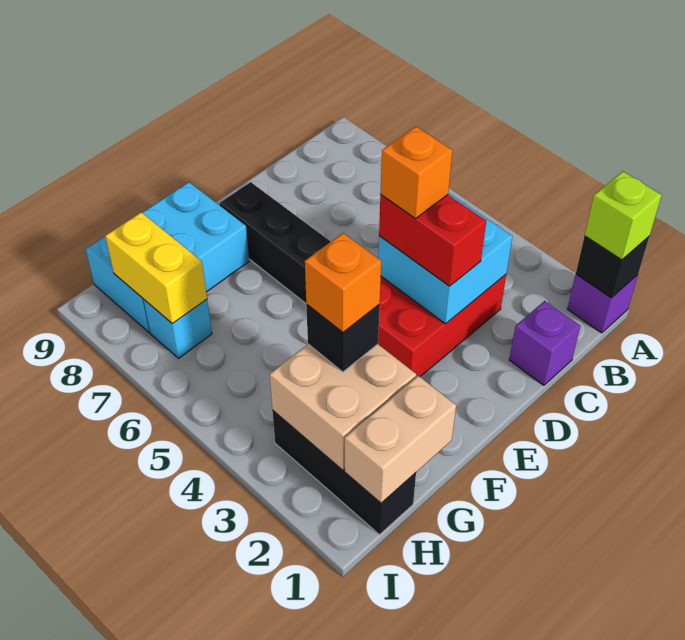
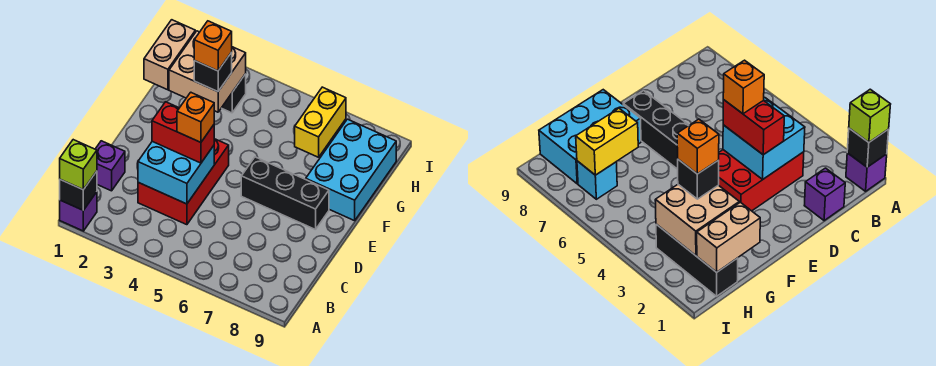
yellow 1x2 brick [105,212,207,324] -> yellow 1x2 brick turned to [295,87,346,157]

